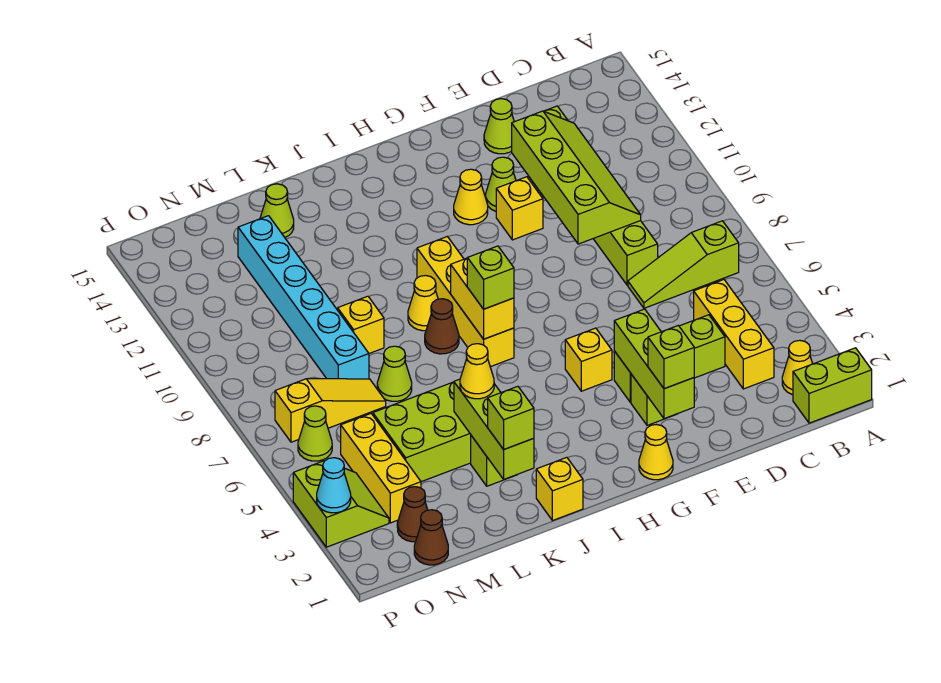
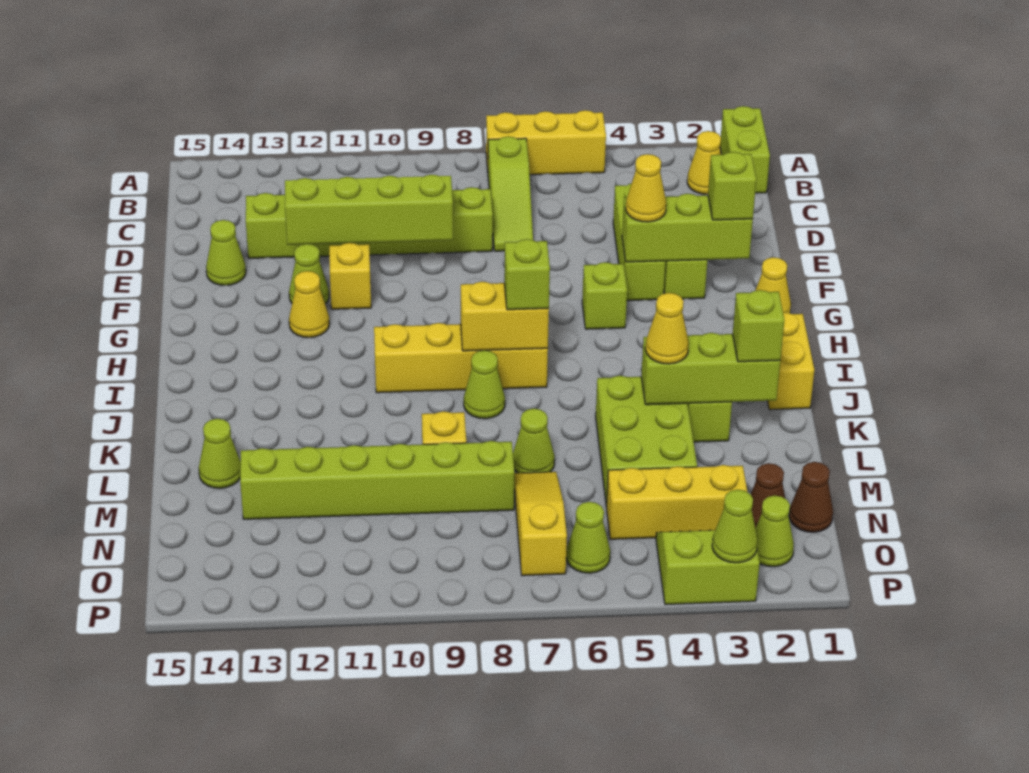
yellow 1x3 brick [694,280,774,389] -> yellow 1x3 brick moved to [486,110,606,175]
yellow 1x1 brick [565,328,612,391] -> lime 1x1 brick [582,262,627,329]
yellow 1x1 brick [536,457,583,521] -> yellow 1x2 brick [768,312,814,410]
brown 1x1 cone [425,299,459,354] -> lime 1x1 cone [464,350,505,419]
yellow 1x1 cone [408,275,438,331] -> yellow 1x1 cone moved to [626,154,666,222]
cyan 1x6 brick [238,216,369,379] -> lime 1x6 brick [240,441,514,519]
none -> lime 1x1 cone [755,495,794,567]
cyan 1x1 cone [317,458,351,513] -> lime 1x1 cone [712,490,758,563]

